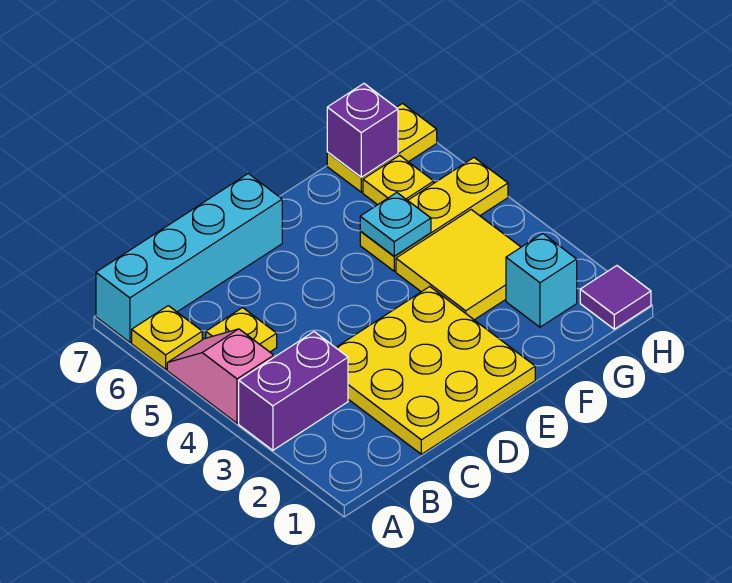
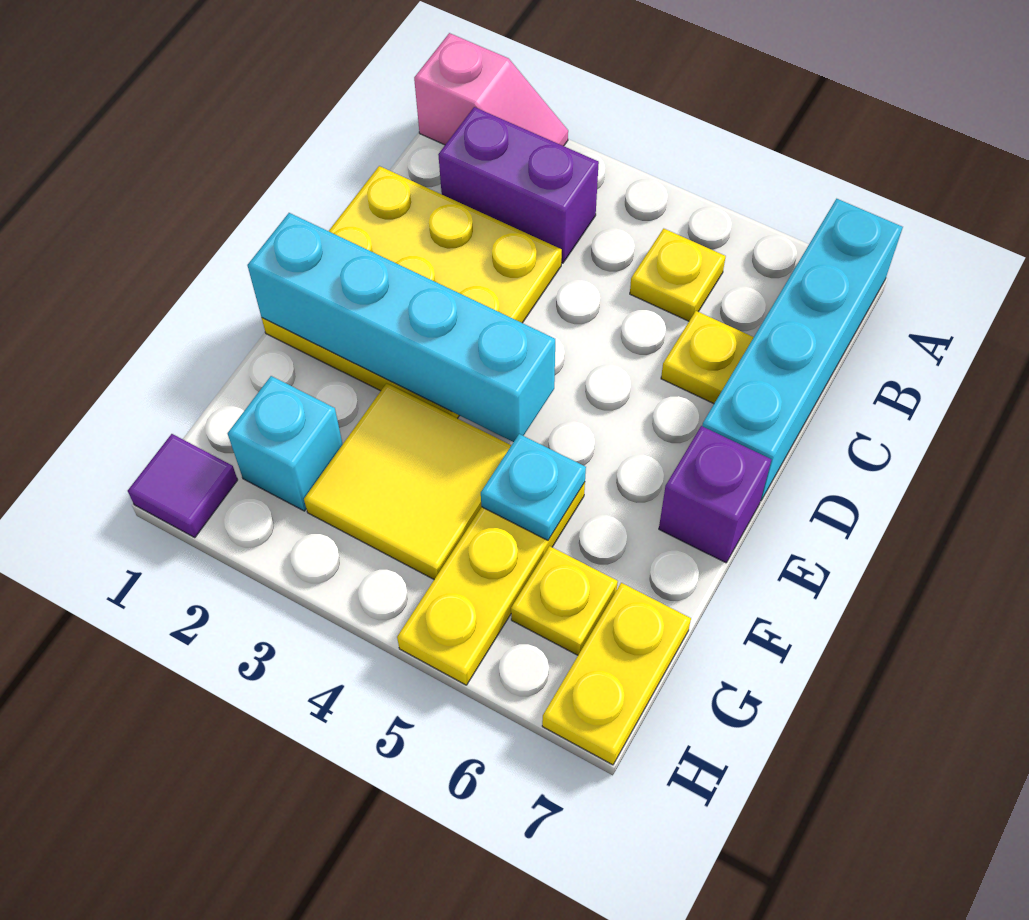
purple 1x2 brick [239,332,348,450] -> purple 1x2 brick turned to [438,107,599,263]
pink 1x2 slope [167,329,274,423] -> pink 1x2 slope moved to [414,33,568,146]
yellow 1x1 plate [132,306,202,369] -> yellow 1x1 plate moved to [661,311,754,404]
none -> cyan 1x4 brick [247,213,555,442]
purple 1x1 brick [327,84,398,177] -> purple 1x1 brick moved to [659,426,771,563]

